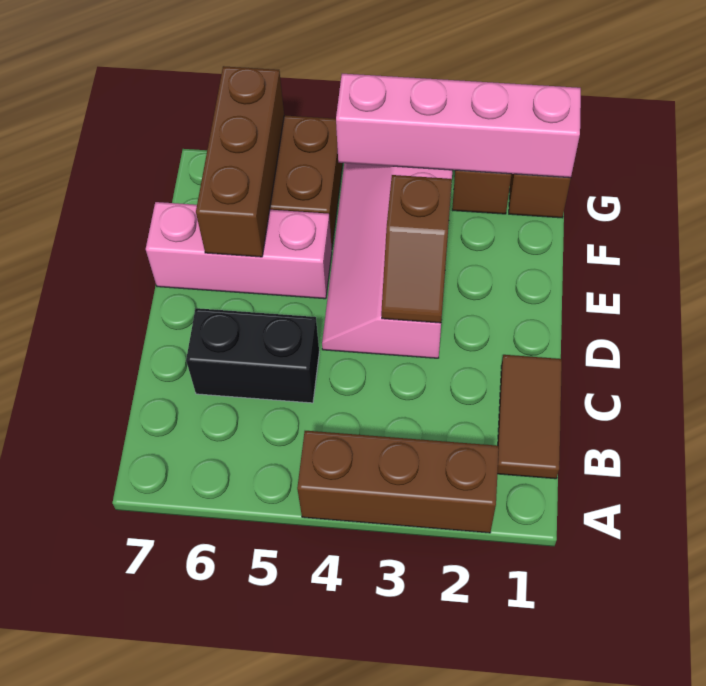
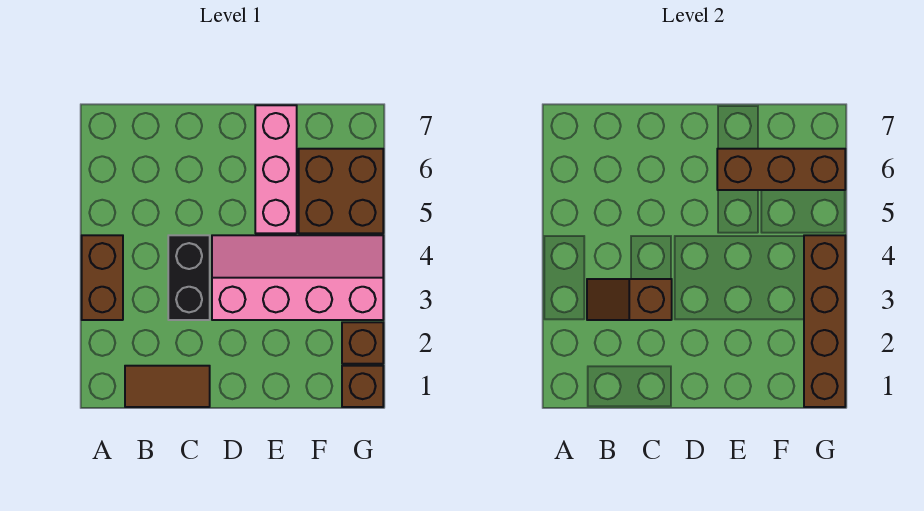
brown 1x3 brick [297,431,499,533] -> brown 1x2 brick [82,235,123,320]
black 1x2 brick [186,308,319,403] -> black 1x2 brick moved to [168,235,210,320]
brown 1x2 slope [381,175,452,323] -> brown 1x2 slope moved to [587,279,672,320]
pink 1x4 brick [336,74,581,178] -> brown 1x4 brick [804,235,845,407]

